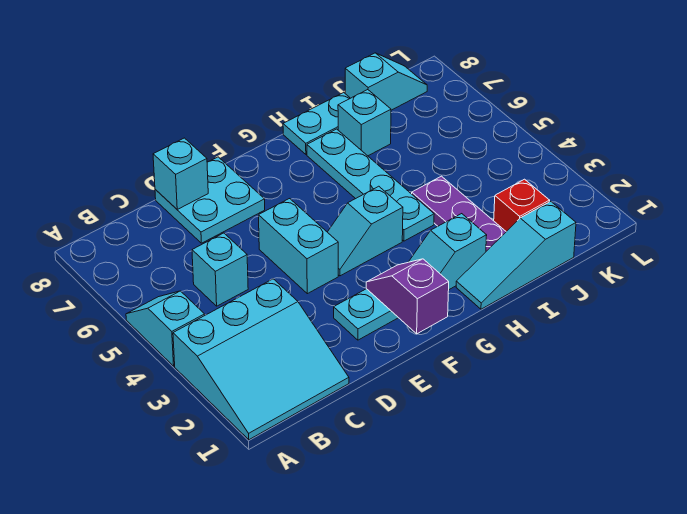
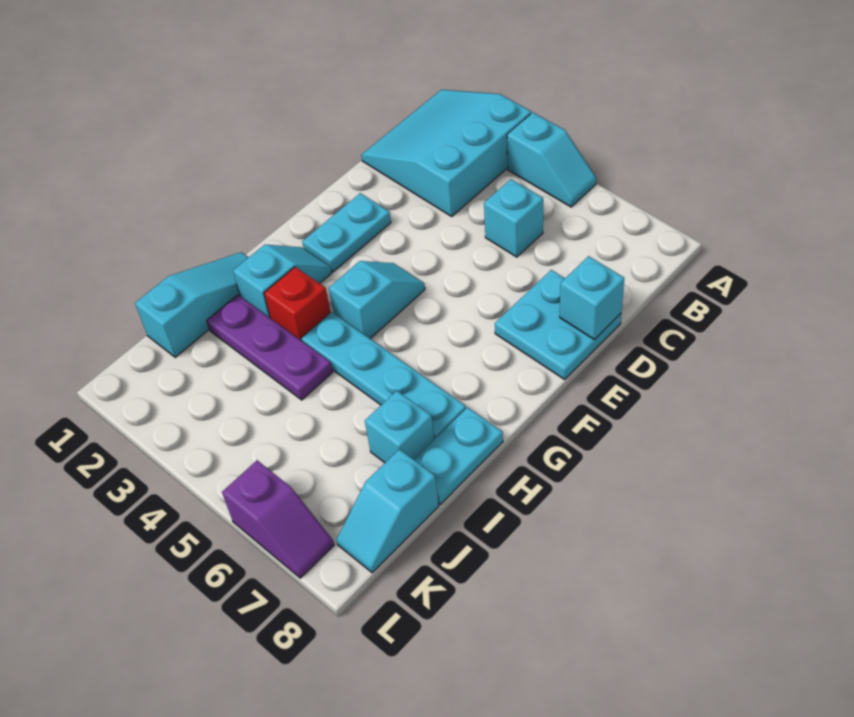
cyan 1x2 brick [259,199,338,294] -> none
purple 1x2 slope [366,259,449,334] -> purple 1x2 slope moved to [222,460,334,578]
red 1x1 brick [494,179,550,232] -> red 1x1 brick moved to [264,267,331,341]

